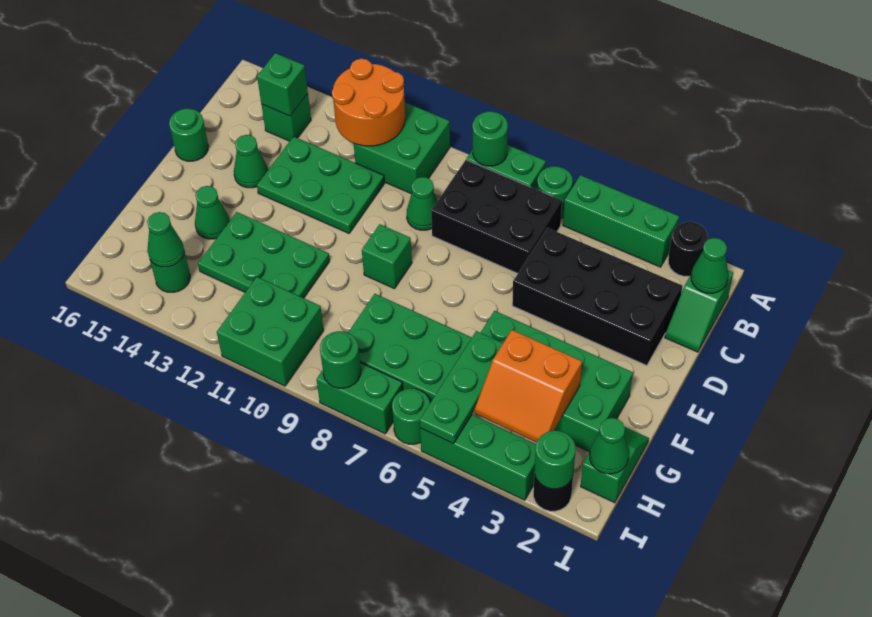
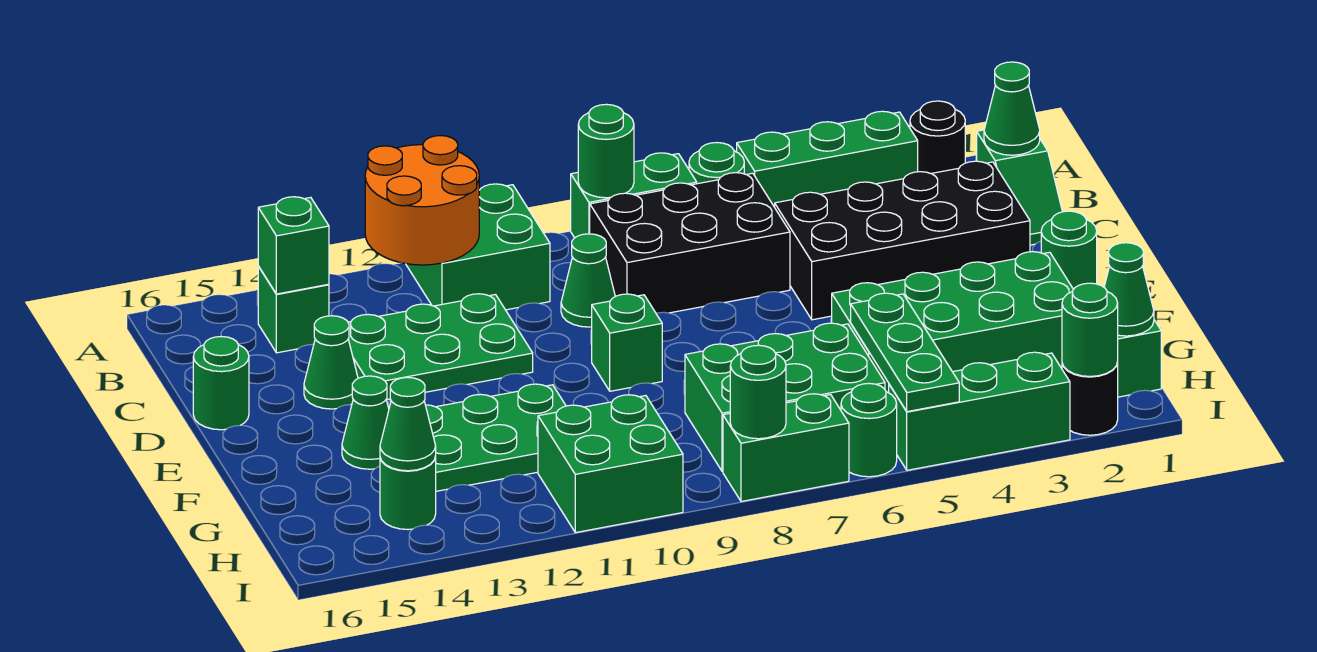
none -> green 1x1 round brick [1041,211,1097,289]
orange 2x2 slope [475,330,582,442] -> none

